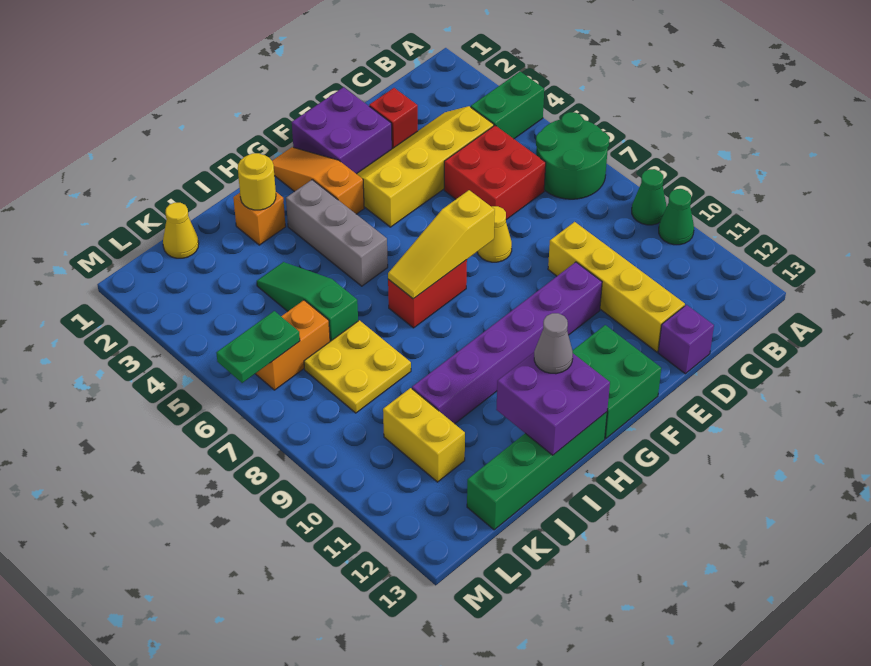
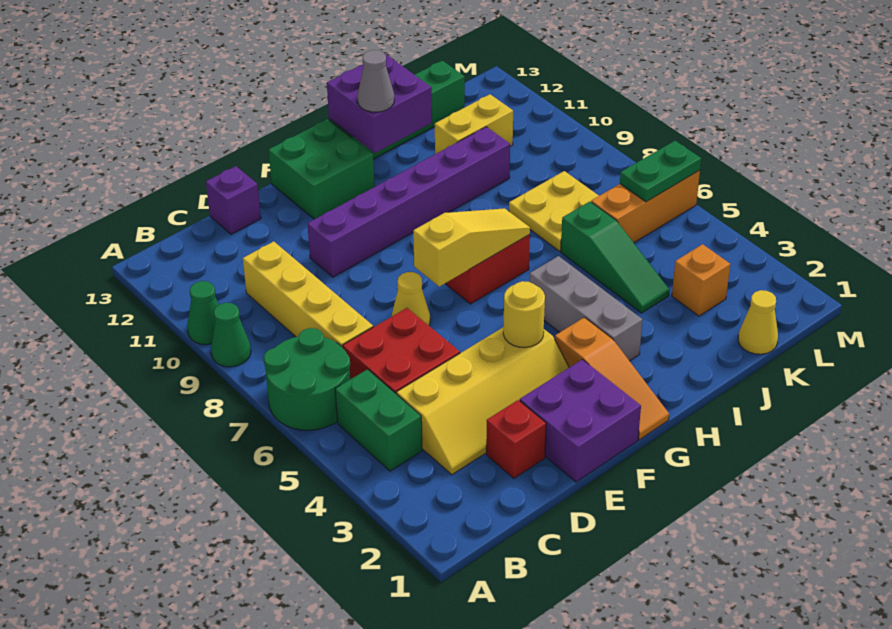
green 1x2 brick [471,72,544,139] -> green 1x2 brick turned to [335,369,422,471]
yellow 1x4 brick [548,222,685,352] -> yellow 1x4 brick moved to [243,241,373,348]
orange 1x1 brick [233,192,286,245] -> orange 1x1 brick moved to [672,244,730,316]
yellow 1x1 round brick [238,153,276,210] -> yellow 1x1 round brick moved to [503,281,545,348]
orange 1x2 brick [255,300,330,390] -> orange 1x3 brick [591,170,700,243]
yellow 1x2 brick [383,388,465,482] -> yellow 1x2 brick turned to [435,94,513,154]

